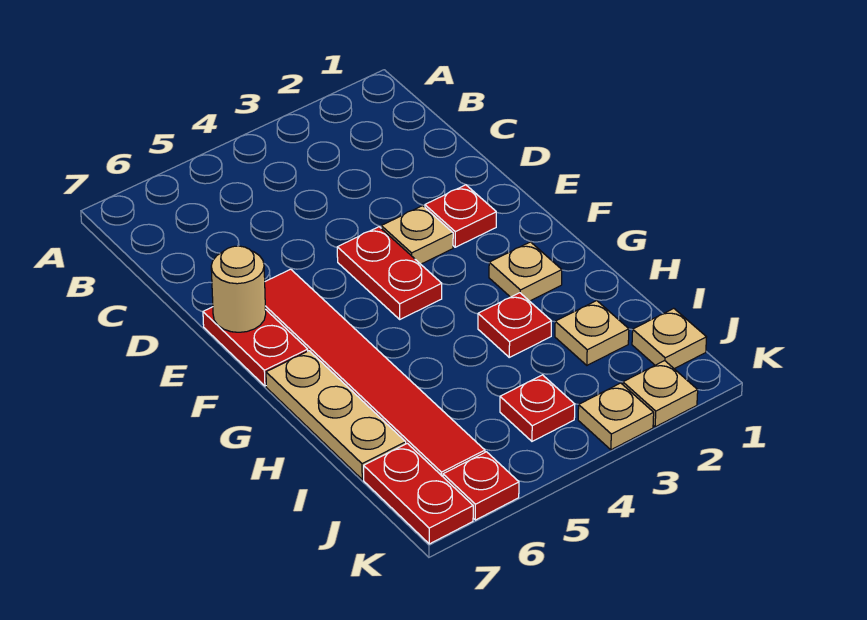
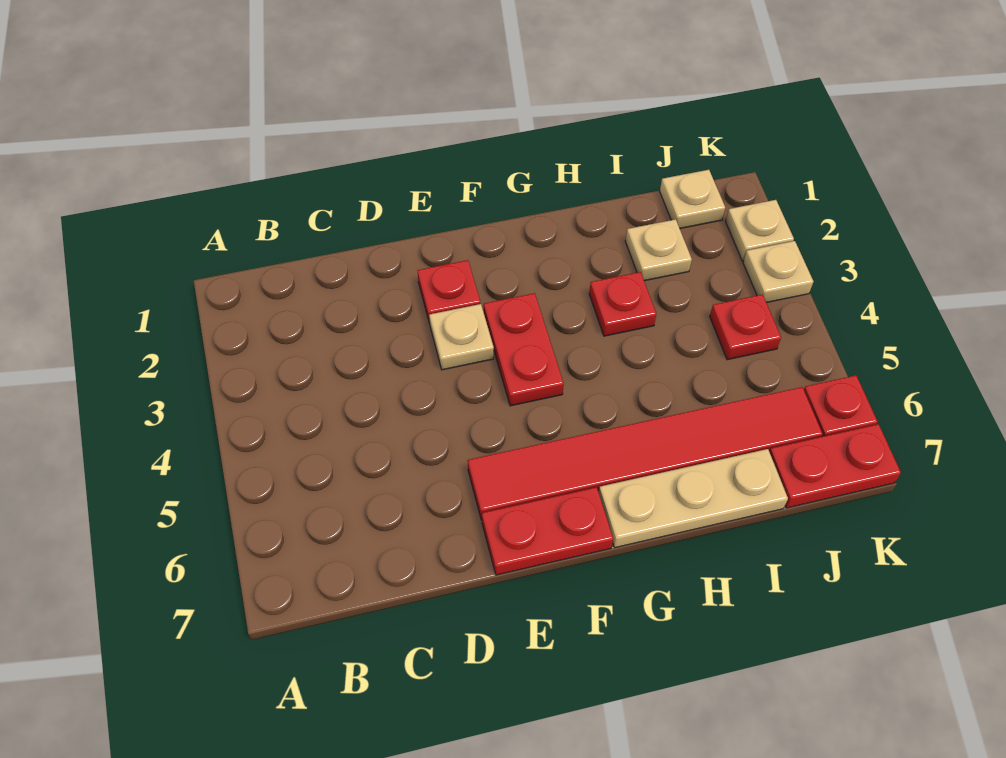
red 1x2 plate [337,227,442,319] -> red 1x2 plate turned to [484,293,564,406]
tan 1x1 round brick [211,246,266,332] -> none
tan 1x1 plate [489,242,562,301] -> none

